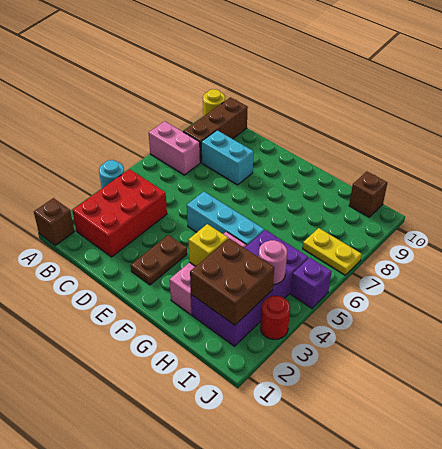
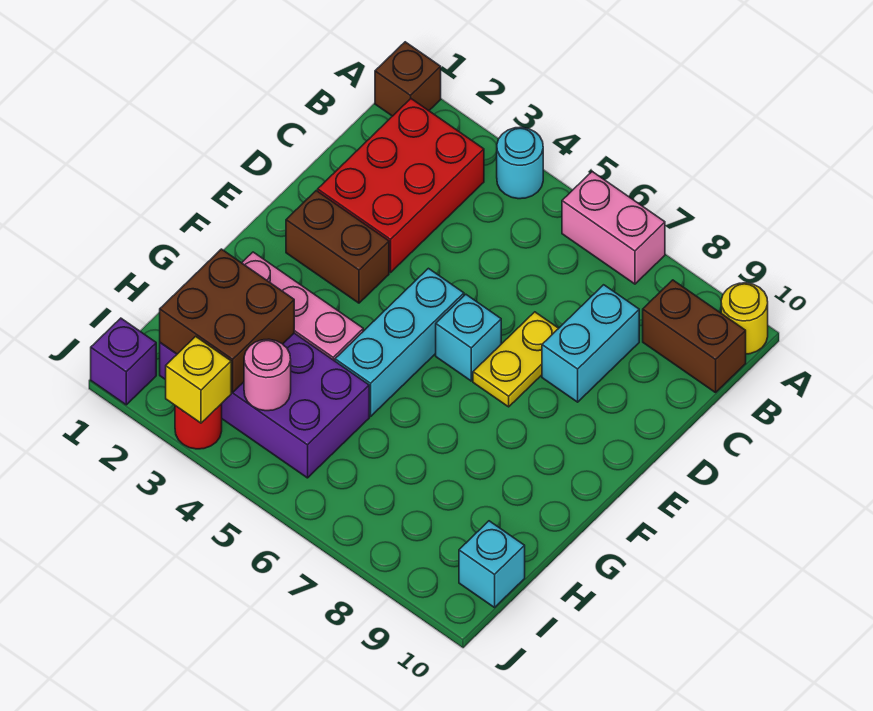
pink 1x2 brick [149,121,200,175] -> pink 1x2 brick turned to [562,172,665,284]
red 2x3 brick [72,169,167,257] -> red 2x3 brick turned to [318,99,484,272]
brown 1x3 brick [183,97,248,163] -> brown 1x2 brick [643,280,746,393]
brown 1x2 plate [131,235,187,285] -> brown 1x2 brick [286,191,389,303]
none -> cyan 1x1 brick [436,294,501,381]
yellow 1x1 brick [188,224,228,266] -> yellow 1x1 brick moved to [166,336,231,423]
yellow 1x2 plate [303,228,362,275] -> yellow 1x2 plate moved to [473,312,559,407]
brown 1x1 brick [349,172,387,217] -> cyan 1x1 brick [459,521,525,608]
purple 1x1 brick [291,258,332,308] -> purple 1x1 brick moved to [91,318,156,405]

